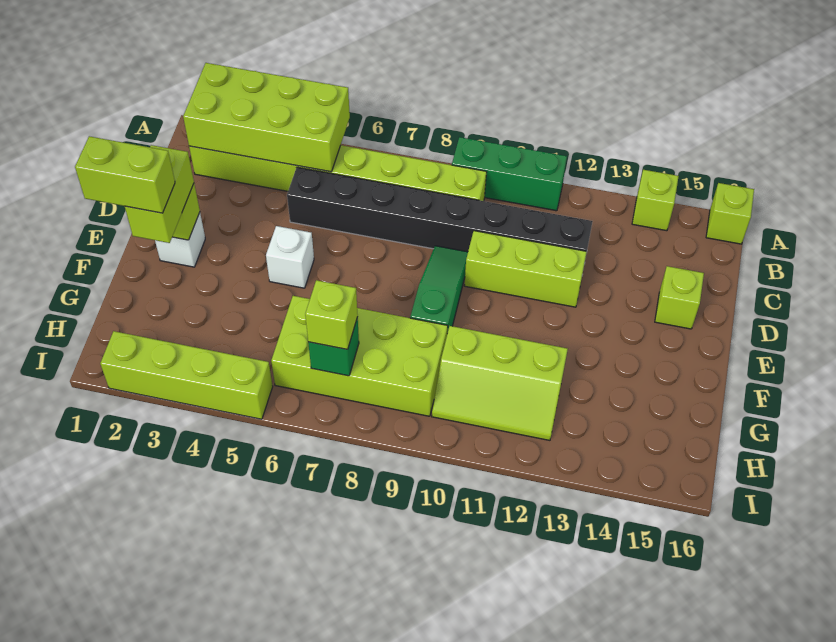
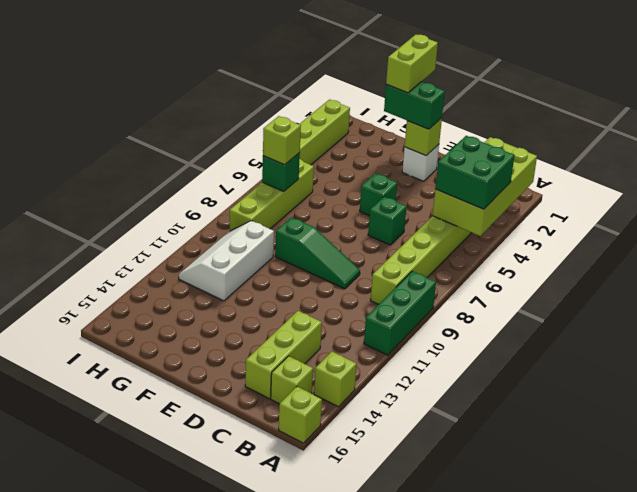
none -> green 2x2 brick [435,136,514,209]
black 1x8 brick [287,167,593,252] -> none
none -> green 1x1 brick [368,196,407,245]
lime 1x3 brick [464,231,587,307] -> lime 1x3 brick moved to [245,311,322,399]
lime 1x1 brick [655,266,704,329] -> lime 1x1 brick moved to [271,356,313,404]
lime 1x2 brick [125,145,194,243] -> green 1x2 brick [384,82,445,129]
white 1x1 brick [266,226,314,288] -> green 1x1 brick [360,173,397,216]
lime 2x4 brick [271,296,448,416] -> lime 1x4 brick [230,159,314,231]
lime 2x3 slope [432,326,568,440] -> white 2x3 slope [179,221,274,301]

